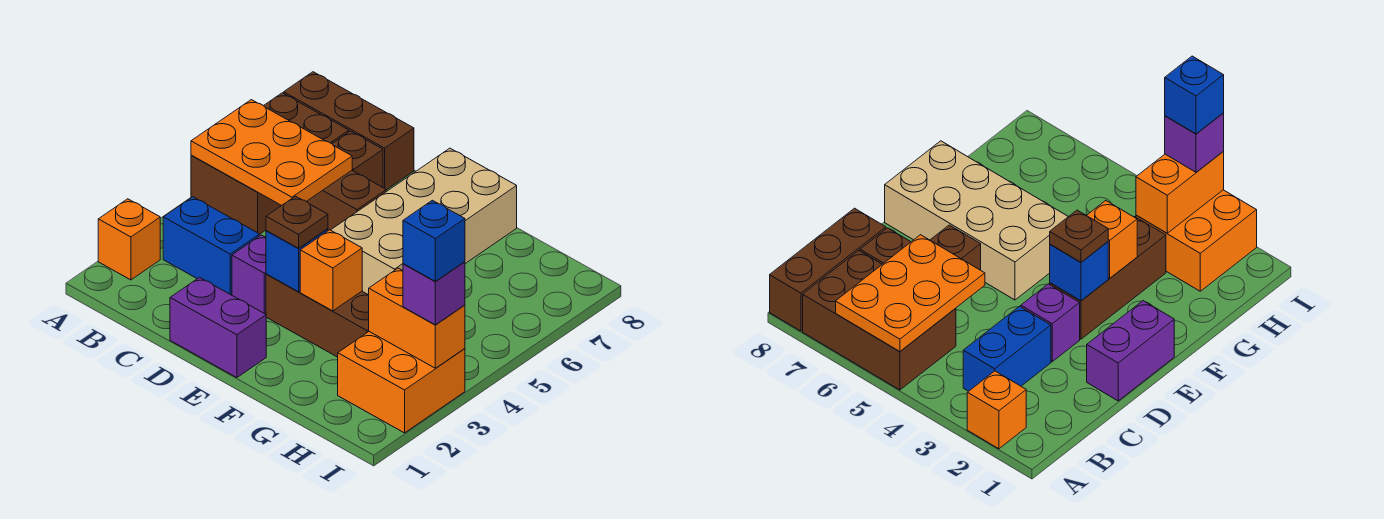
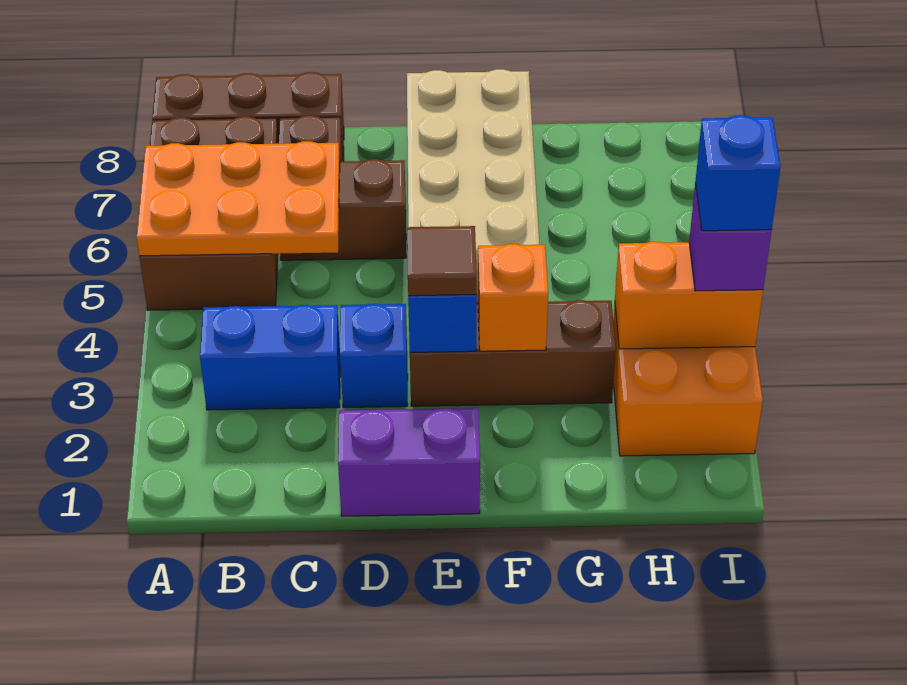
orange 1x1 brick [98,199,160,280] -> none
purple 1x1 brick [232,235,266,314] -> blue 1x1 brick [340,304,408,408]
brown 1x1 plate [266,196,328,248] -> brown 1x1 tile [407,226,477,296]

